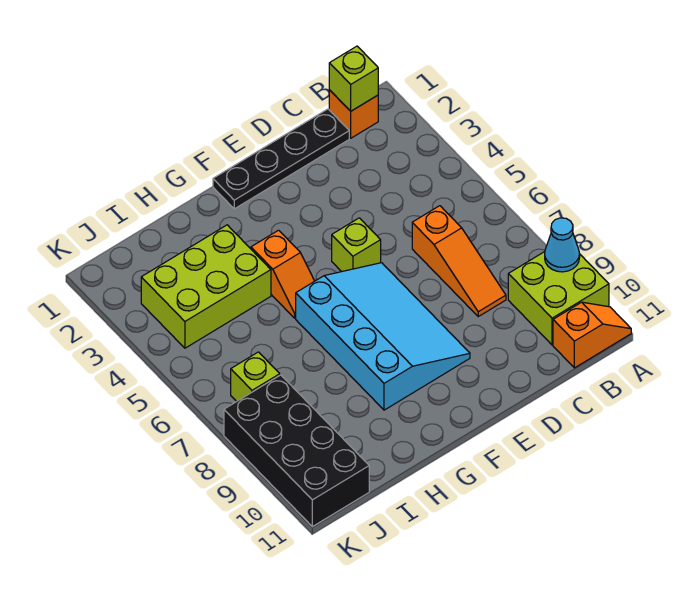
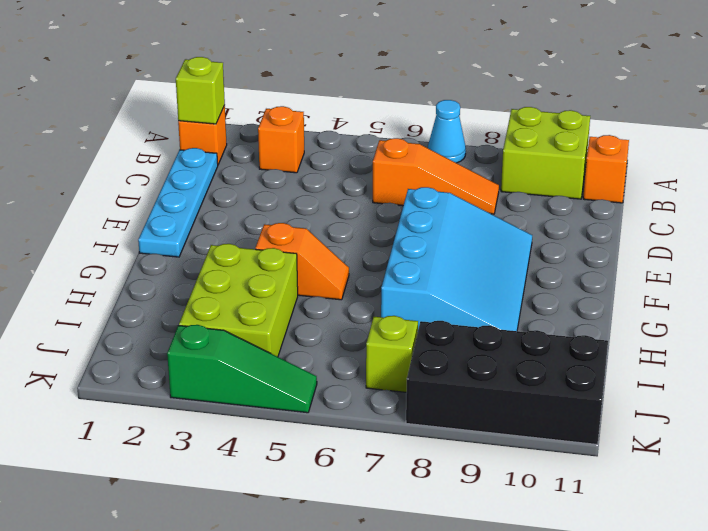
cyan 1x1 cone [545,218,580,272] -> cyan 1x1 cone moved to [428,100,466,163]
none -> orange 1x1 brick [258,106,304,173]
black 1x4 plate [213,109,349,209] -> cyan 1x4 plate [138,148,218,257]
lime 1x1 brick [332,218,381,272] -> none
cyan 3x4 slope [296,263,470,410] -> cyan 3x4 slope turned to [381,187,532,331]
none -> green 1x3 slope [167,325,317,413]

